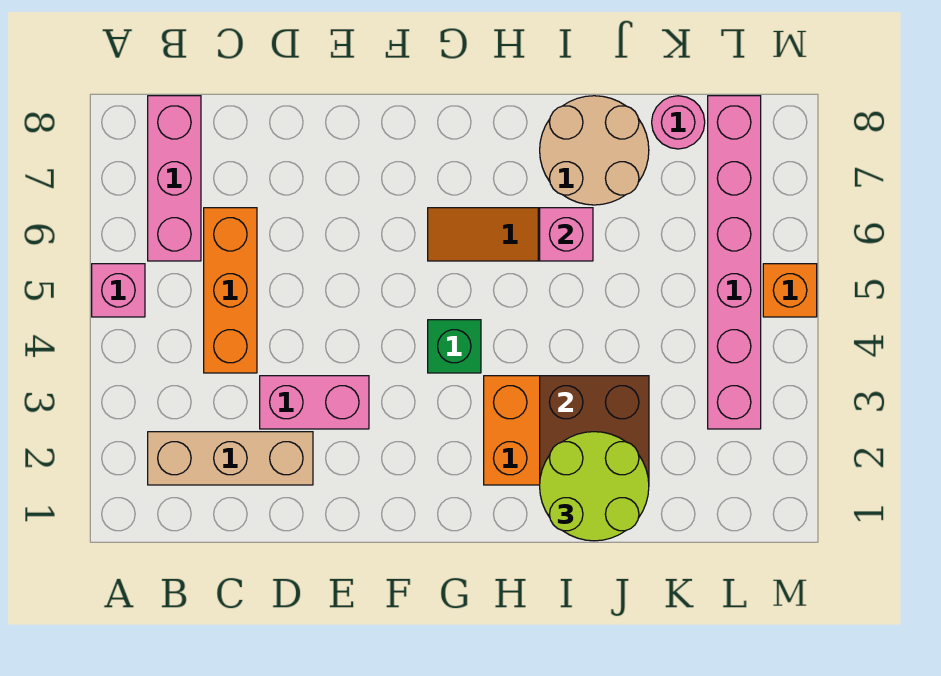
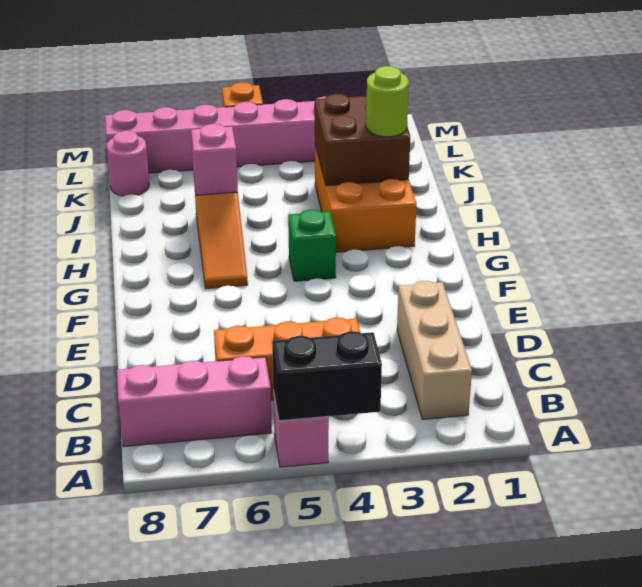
none -> black 1x2 brick [272,331,382,421]
pink 1x2 brick [260,376,369,429] -> none
lime 2x2 round brick [540,432,649,541] -> lime 1x1 round brick [366,66,409,137]
tan 2x2 round brick [540,96,649,205] -> none

